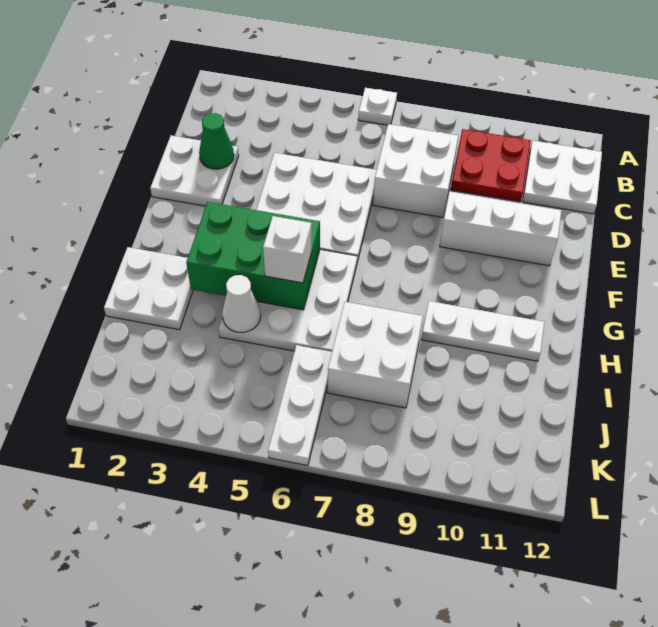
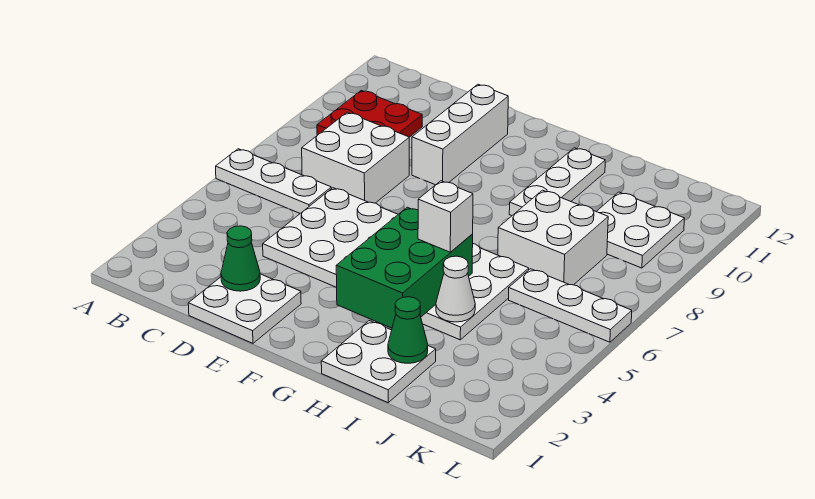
white 1x1 plate [358,88,397,125] -> white 1x3 plate [216,149,331,213]
white 2x2 plate [523,141,602,214] -> white 2x2 plate moved to [596,192,685,268]
none -> green 1x1 cone [388,297,428,363]

